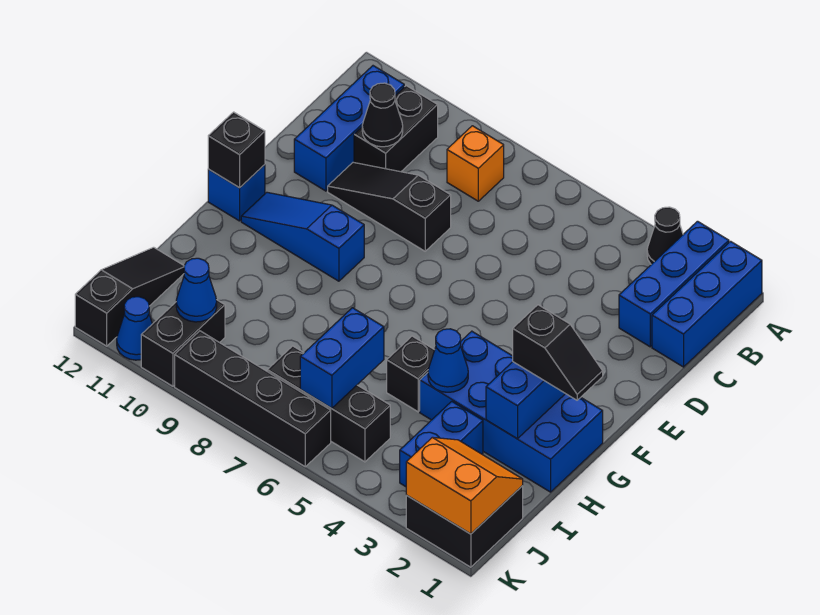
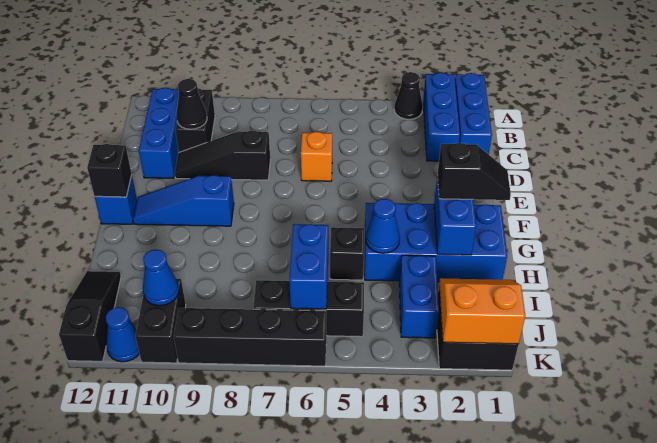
orange 1x1 brick [447,126,504,201] -> orange 1x1 brick moved to [301,132,332,181]

